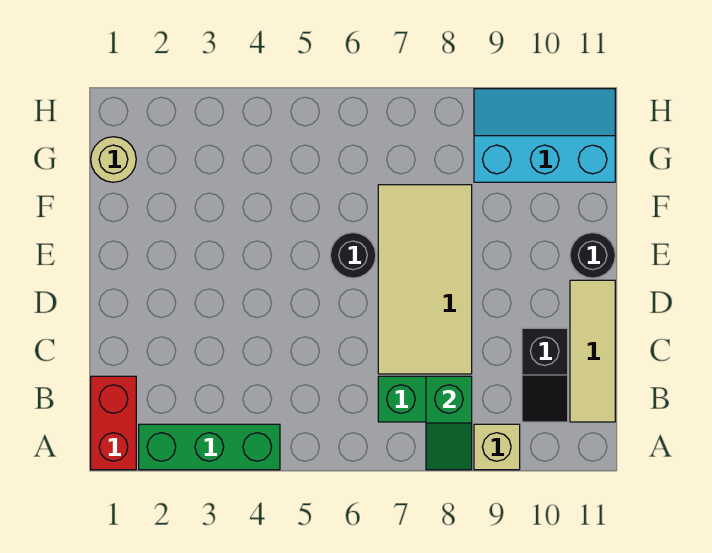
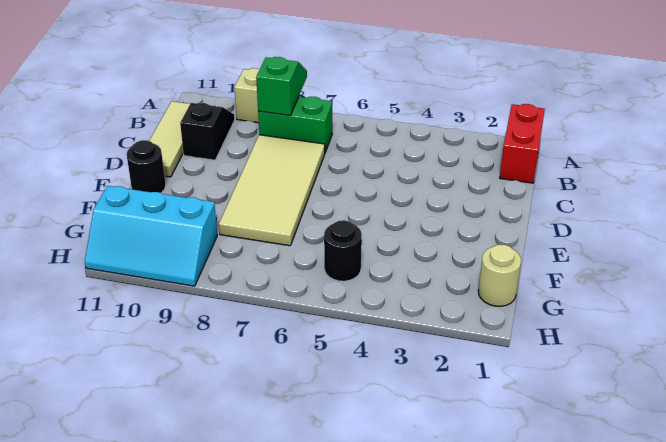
green 1x3 brick [139,424,280,470] -> none
black 1x1 round brick [330,233,376,278] -> black 1x1 round brick moved to [324,220,362,281]

